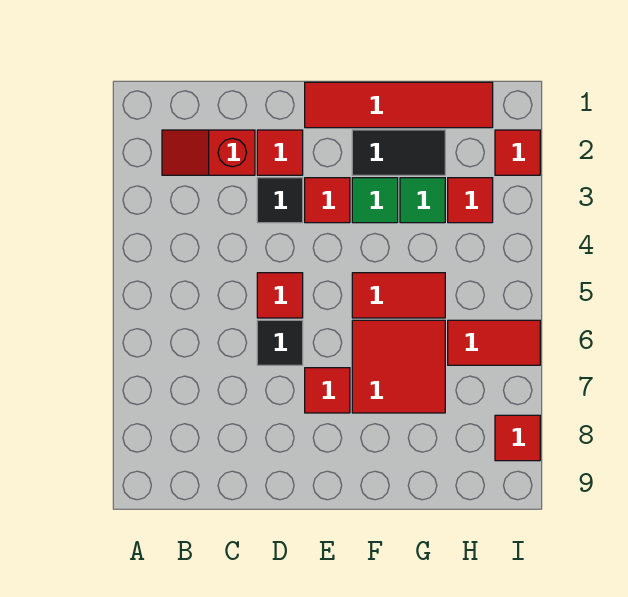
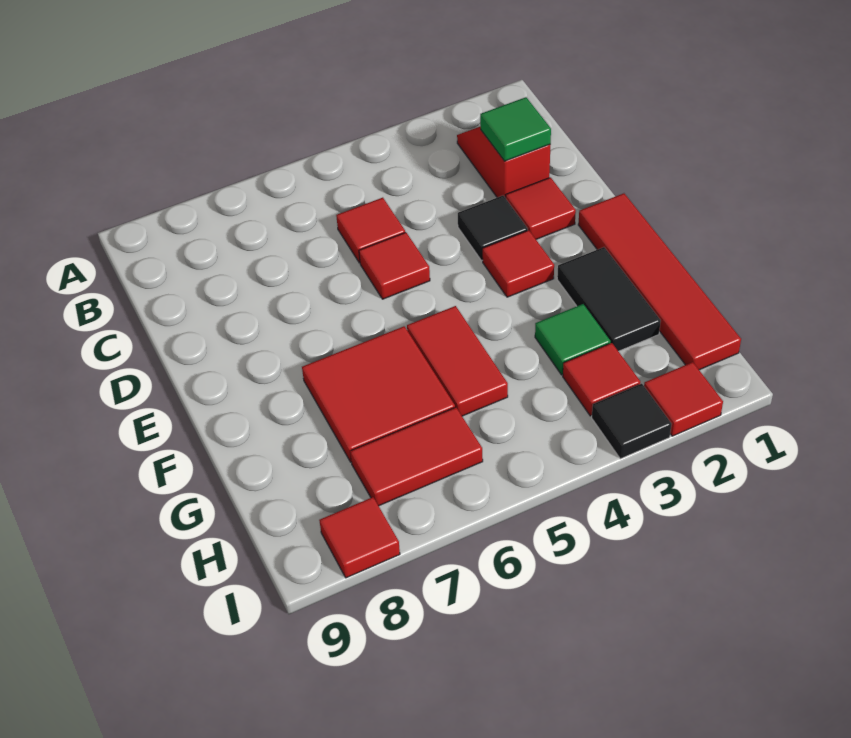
black 1x1 tile [257,320,303,365] -> black 1x1 tile moved to [592,384,672,459]
red 1x1 tile [305,368,350,413] -> red 1x1 tile moved to [336,198,405,263]
green 1x1 tile [352,178,398,223] -> green 1x1 tile moved to [480,97,551,161]
red 1x2 tile [448,320,540,365] -> red 1x2 tile turned to [350,407,483,506]

